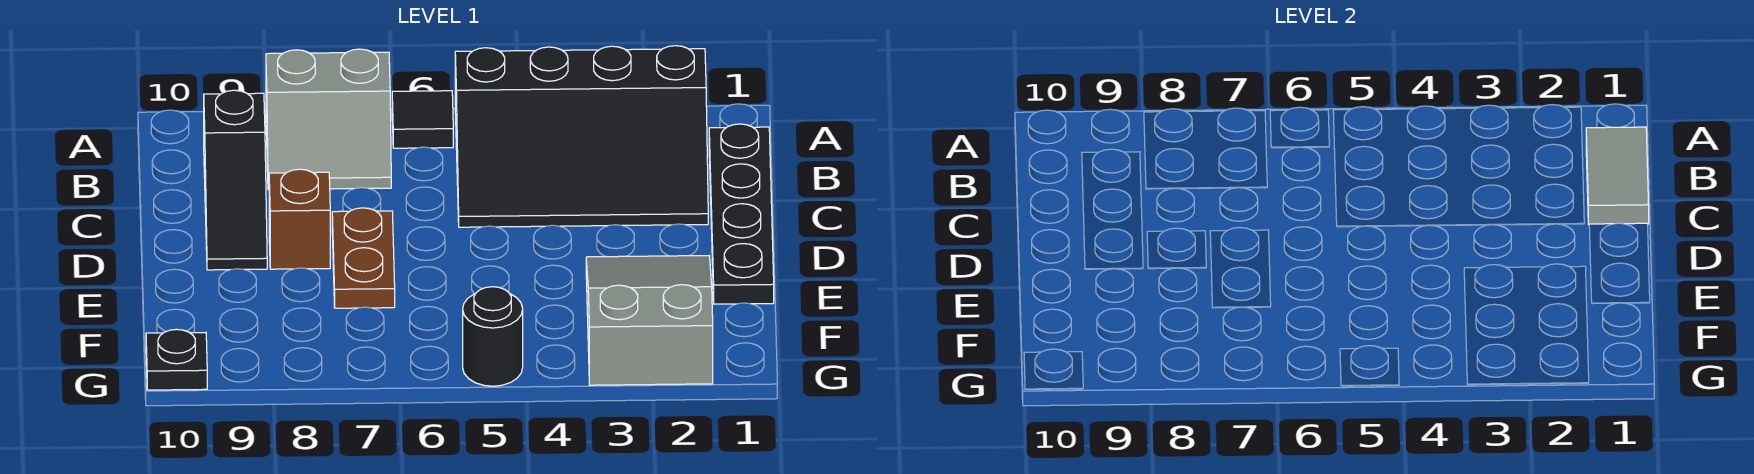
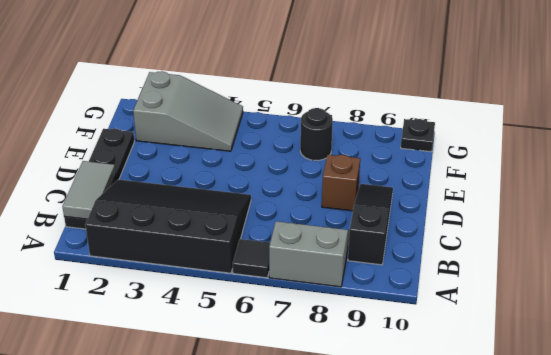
brown 1x2 plate [332,208,395,308] -> none
grey 2x3 slope [586,256,713,385] -> grey 2x3 slope turned to [133,71,243,151]
black 1x1 round brick [463,287,523,386] -> black 1x1 round brick moved to [300,108,333,161]

